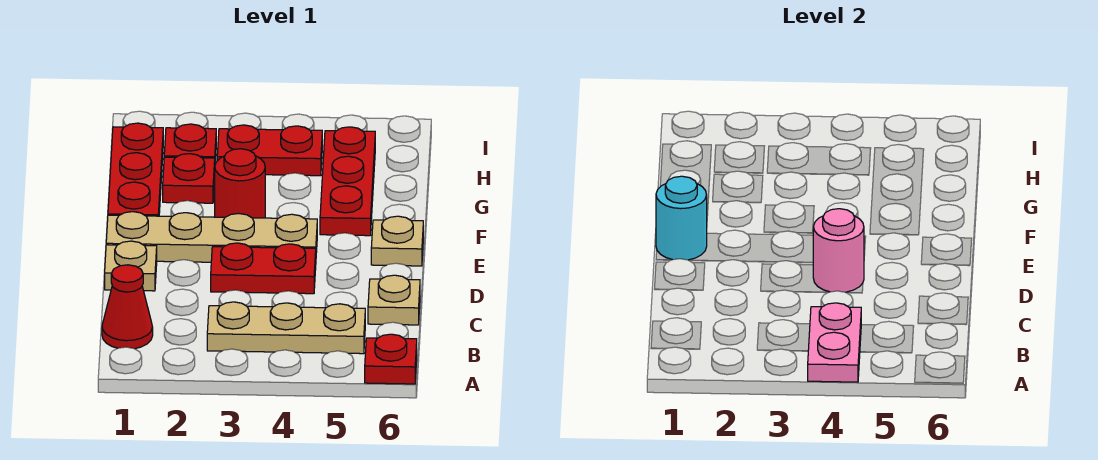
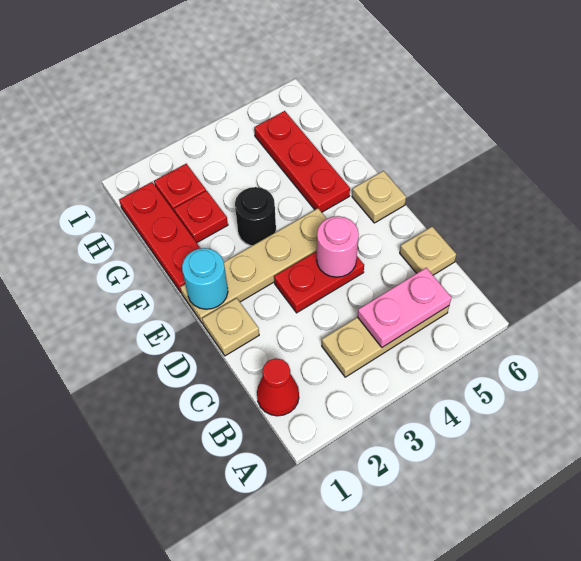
pink 1x2 plate [808,303,861,382] -> pink 1x2 plate turned to [357,268,452,347]
red 1x1 plate [365,334,417,384] -> none
red 1x1 round brick [215,149,265,218] -> black 1x1 round brick [235,187,276,246]
red 1x2 plate [217,125,322,176] -> none

